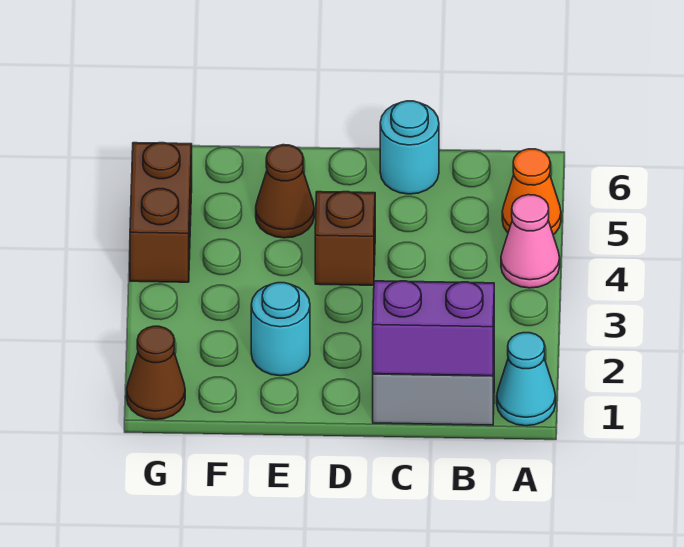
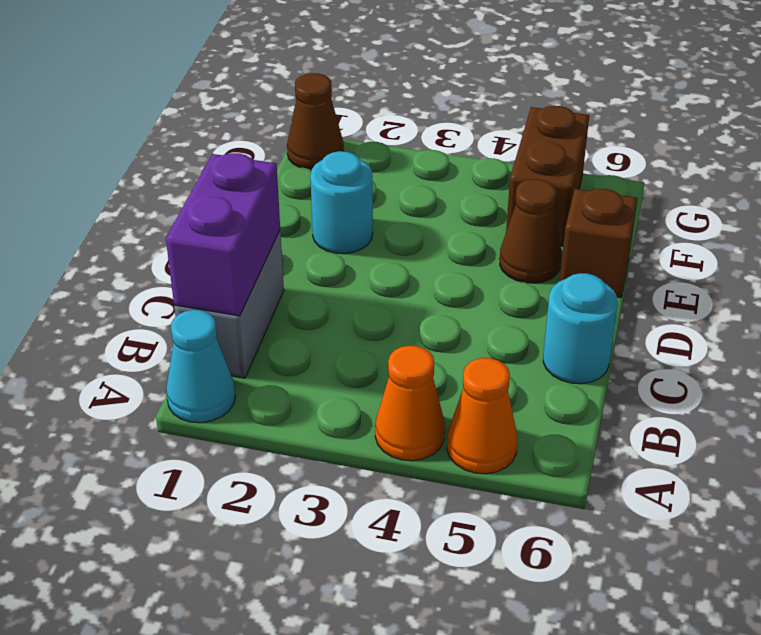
pink 1x1 cone [501,195,560,288] -> orange 1x1 cone [375,346,445,461]
brown 1x1 brick [315,192,375,285] -> brown 1x1 brick moved to [560,189,638,298]
brown 1x2 brick [130,143,192,282] -> brown 1x2 brick turned to [506,106,589,246]

